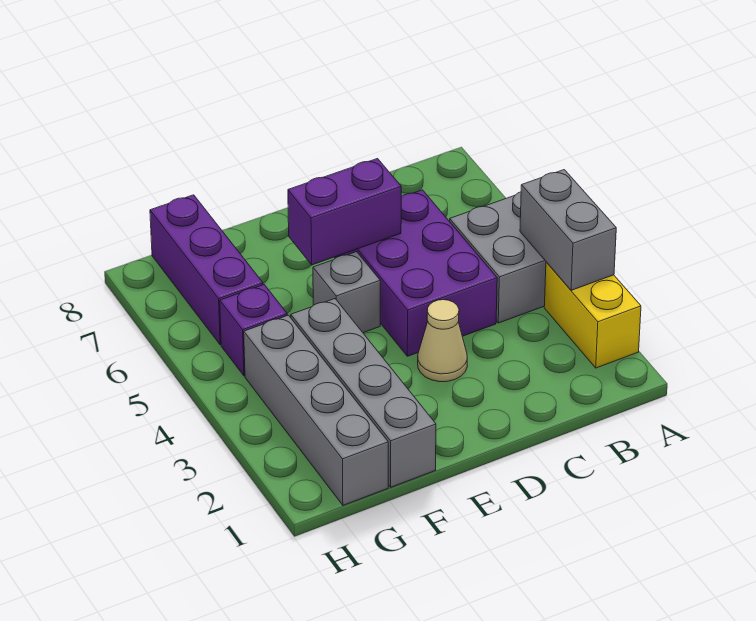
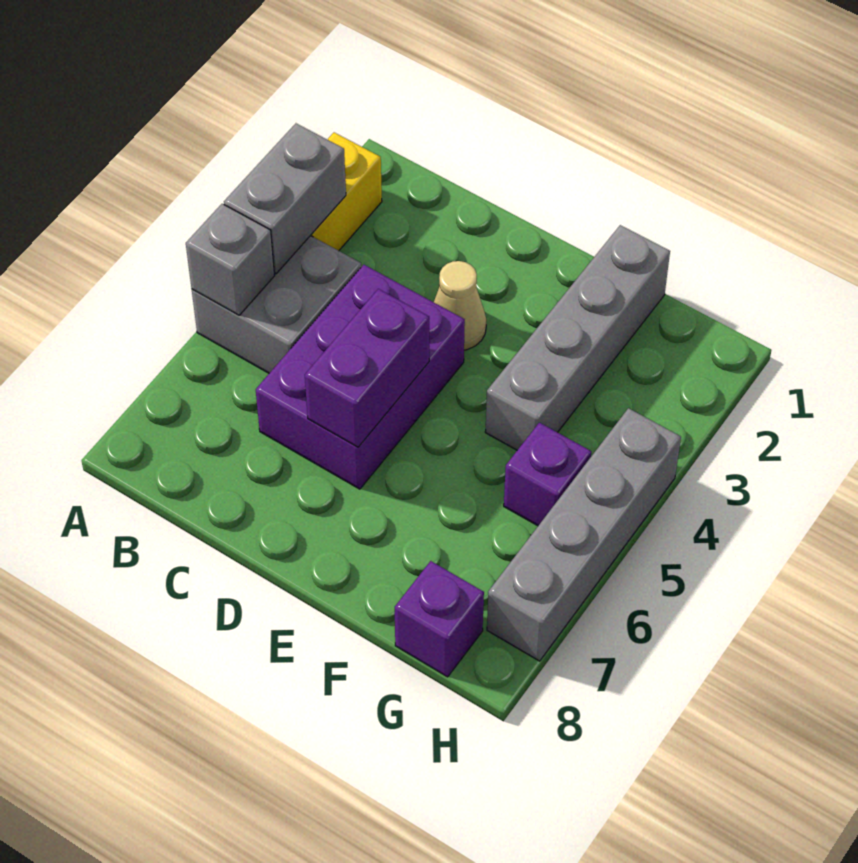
purple 1x2 brick [288,159,401,265] -> purple 1x2 brick turned to [305,289,429,447]
grey 1x1 brick [313,252,380,333] -> grey 1x1 brick moved to [186,204,275,315]
grey 1x4 brick [244,315,388,505] -> grey 1x4 brick moved to [487,408,681,661]
purple 1x3 brick [150,195,263,345] -> purple 1x1 brick [395,561,484,677]

